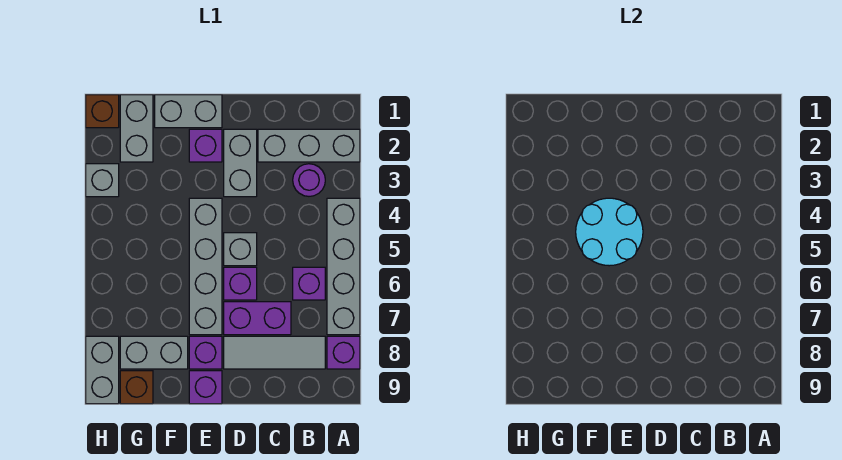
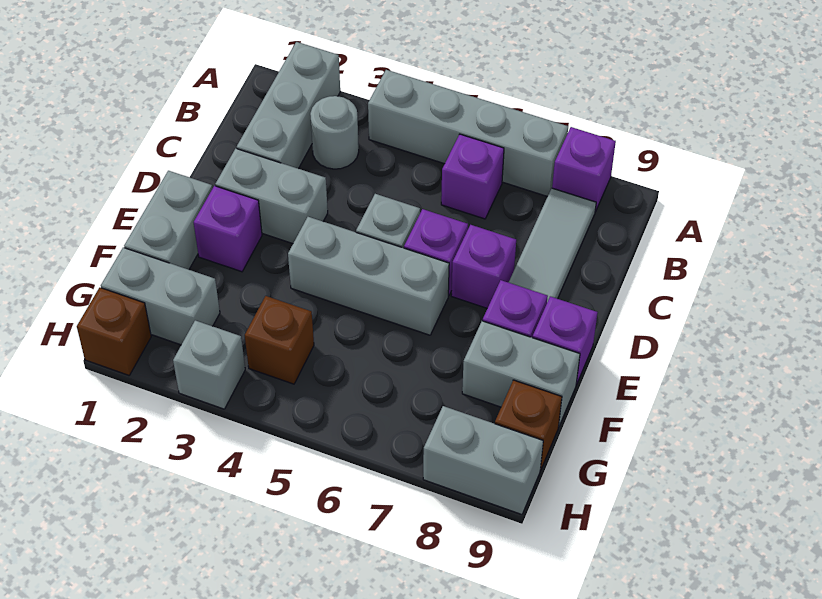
purple 1x1 round brick [293,164,325,196] -> grey 1x1 round brick [310,96,359,169]
purple 1x2 brick [224,302,291,335] -> purple 1x1 brick [451,225,516,308]
grey 1x4 brick [189,198,222,335] -> grey 1x3 brick [288,217,449,335]
cyan 2x2 round brick [576,198,643,266] -> none
grey 1x2 brick [120,336,188,369] -> grey 1x2 brick turned to [462,321,580,427]
none -> brown 1x1 brick [245,296,314,384]

